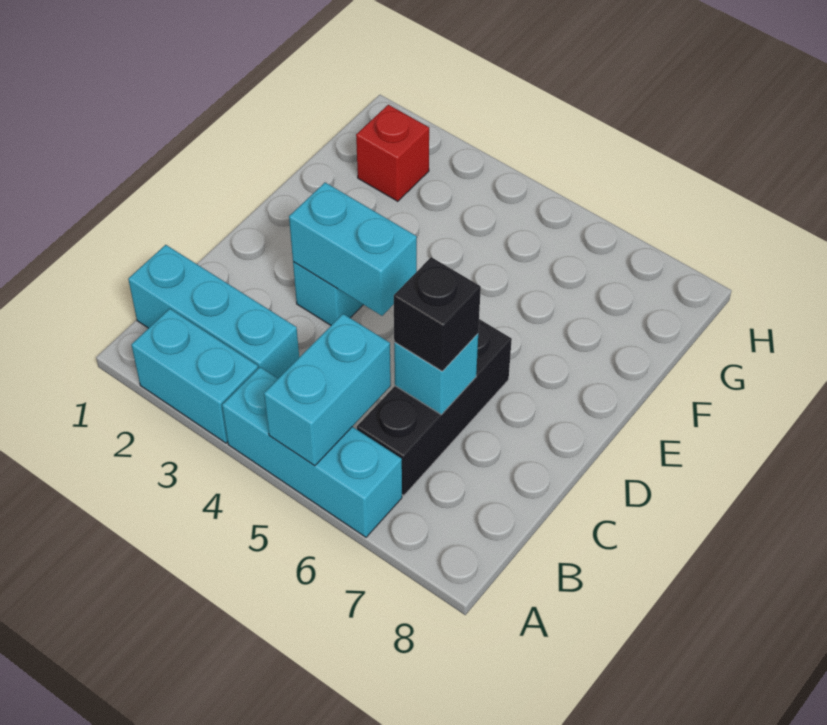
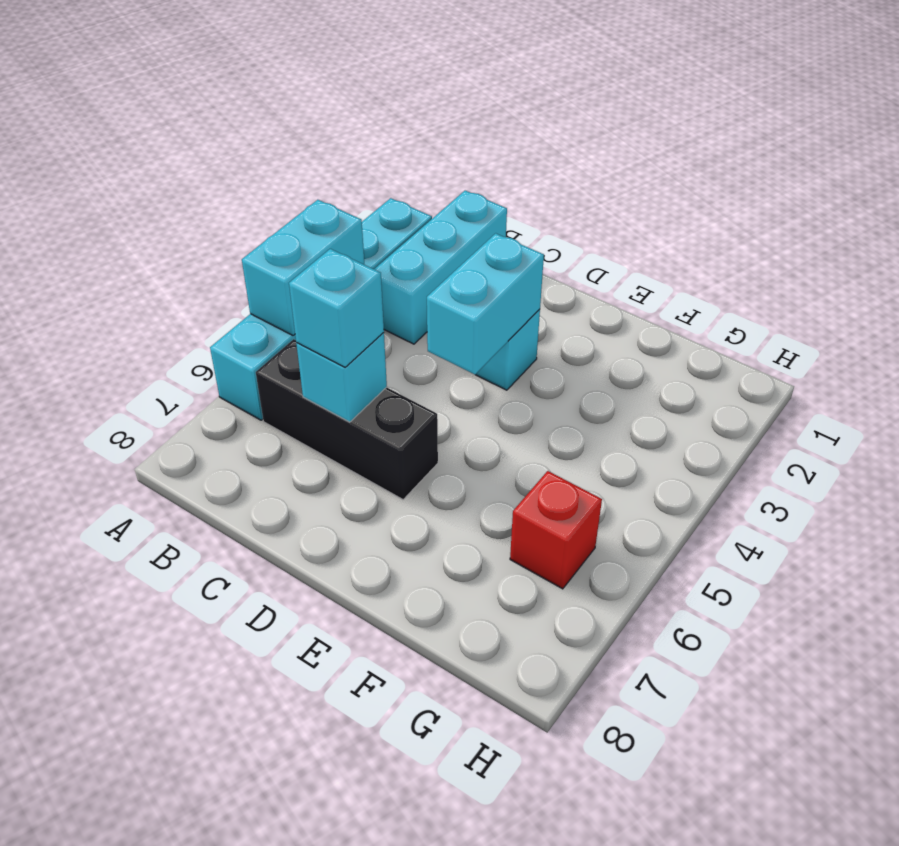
cyan 1x2 brick [264,314,391,466] -> cyan 1x2 brick turned to [242,200,365,335]
black 1x1 brick [394,257,481,371] -> cyan 1x1 brick [289,249,384,367]
red 1x1 brick [356,105,429,201] -> red 1x1 brick moved to [510,471,602,589]

